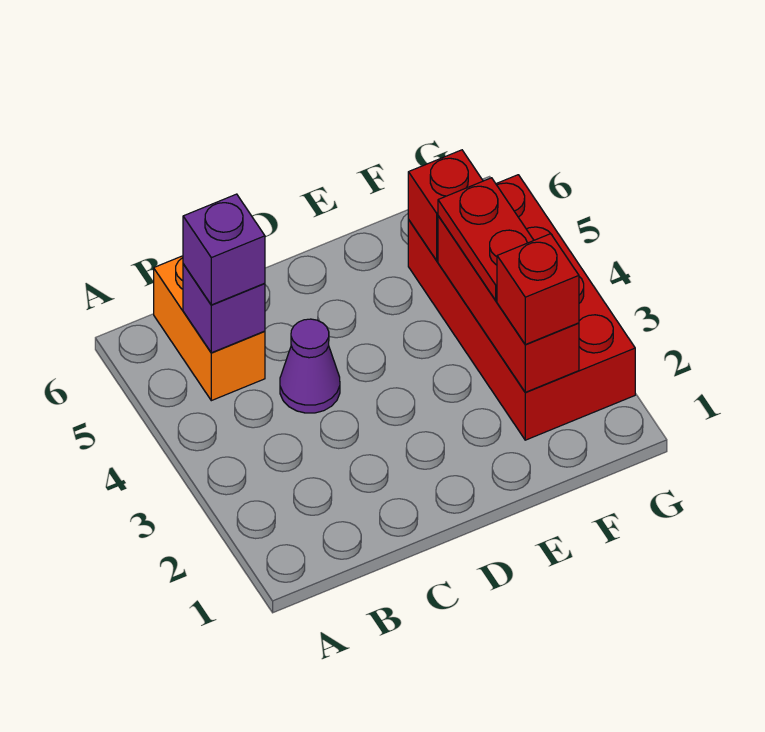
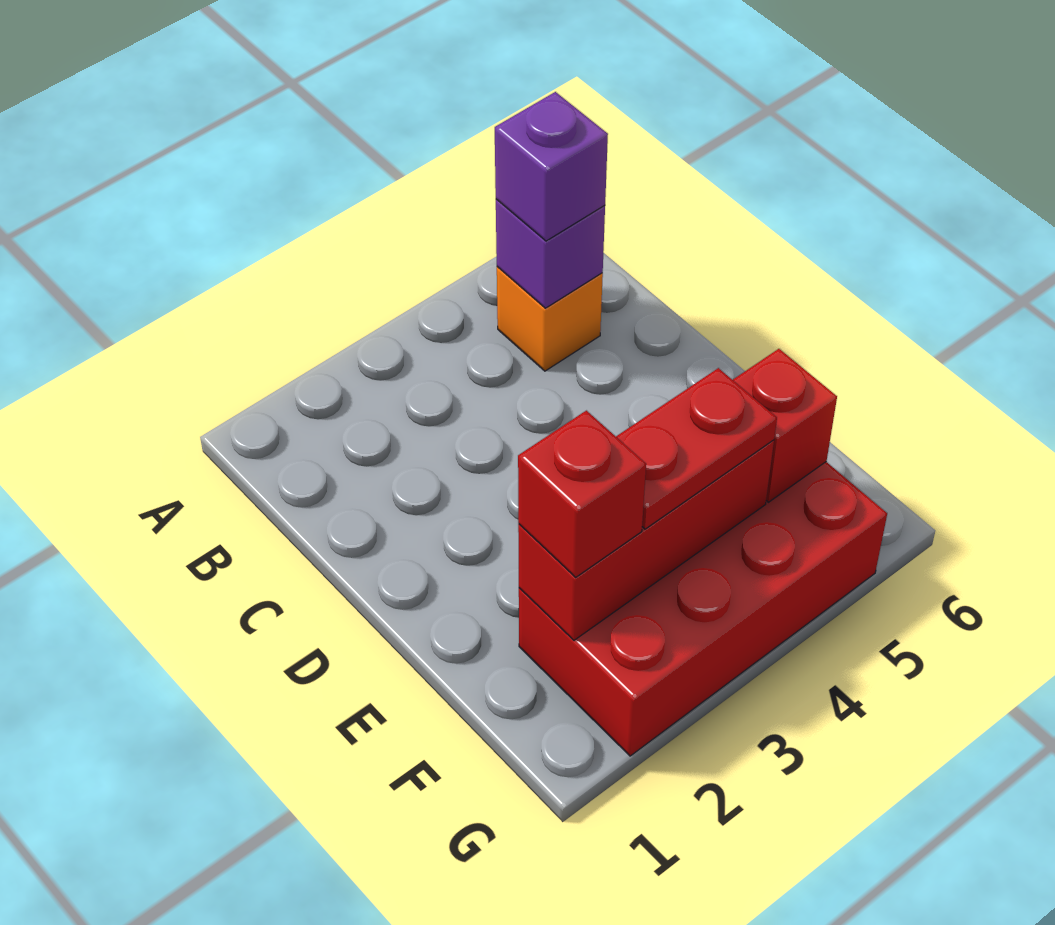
orange 1x2 brick [154,256,265,401] -> orange 1x1 brick [497,267,603,371]
purple 1x1 cone [280,319,340,413] -> none

